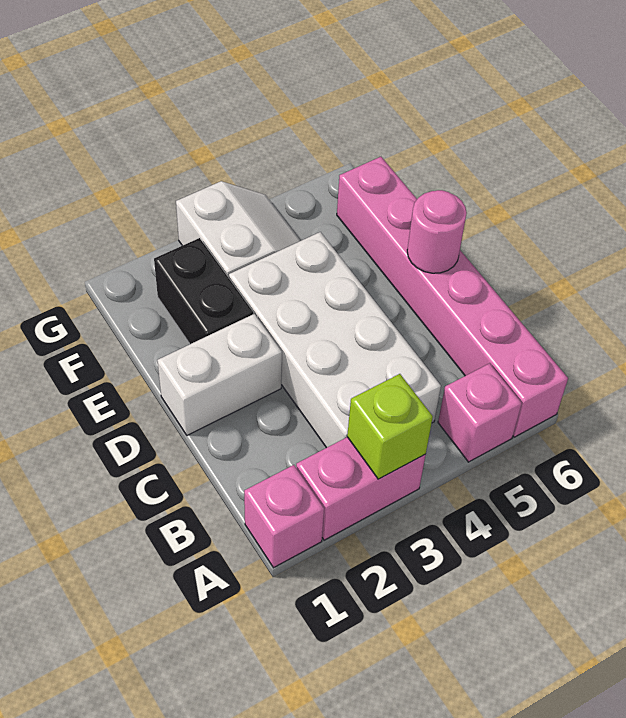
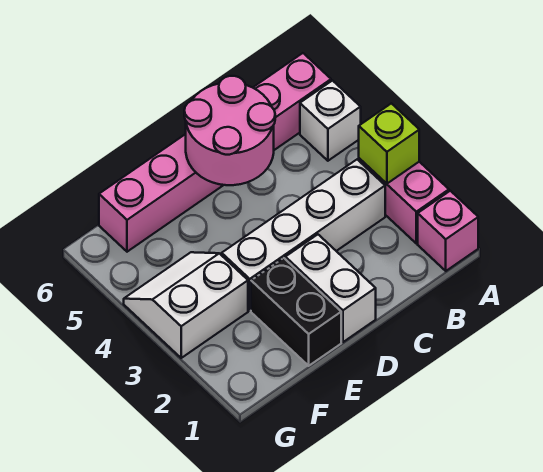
pink 1x1 brick [438,363,522,462] -> white 1x1 brick [300,81,361,161]
white 2x4 brick [229,232,441,448] -> white 1x4 brick [222,159,385,311]
pink 1x1 round brick [407,190,467,273] -> pink 2x2 round brick [184,76,275,185]
black 1x2 brick [154,238,253,344] -> black 1x2 brick turned to [251,258,341,366]

